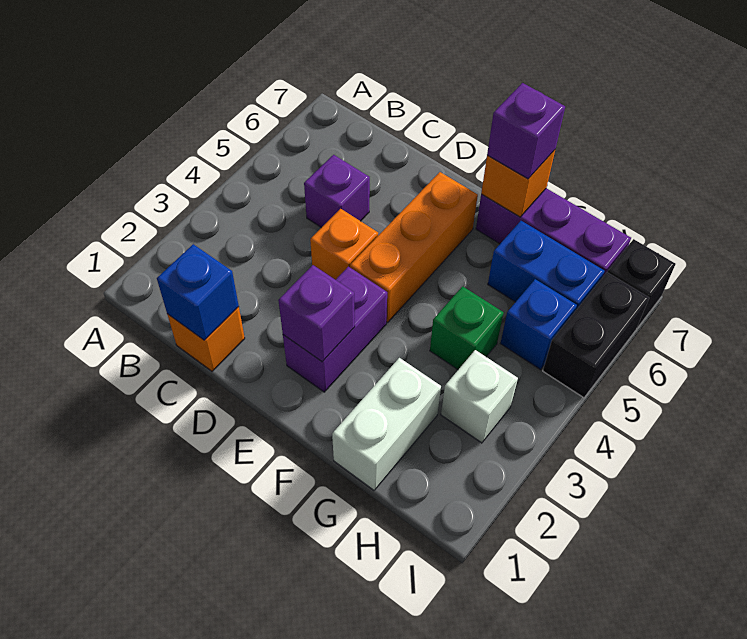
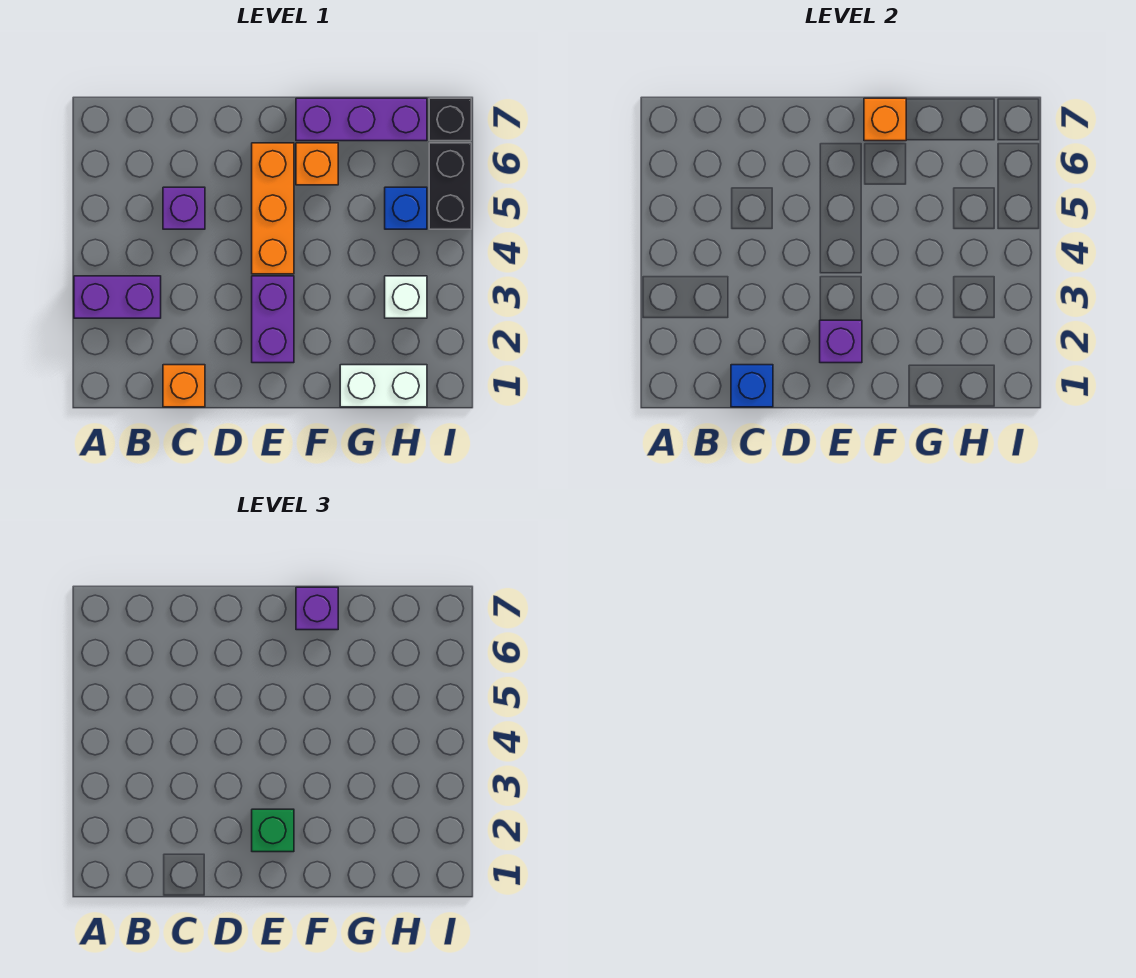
none -> purple 1x2 brick [74,276,161,318]
orange 1x1 brick [310,209,378,280] -> orange 1x1 brick moved to [296,143,338,185]
white 1x2 brick [332,358,441,490] -> white 1x2 brick turned to [340,365,427,407]
green 1x1 brick [430,286,504,370] -> green 1x1 brick moved to [252,809,294,852]
blue 1x2 brick [488,221,605,311] -> none

